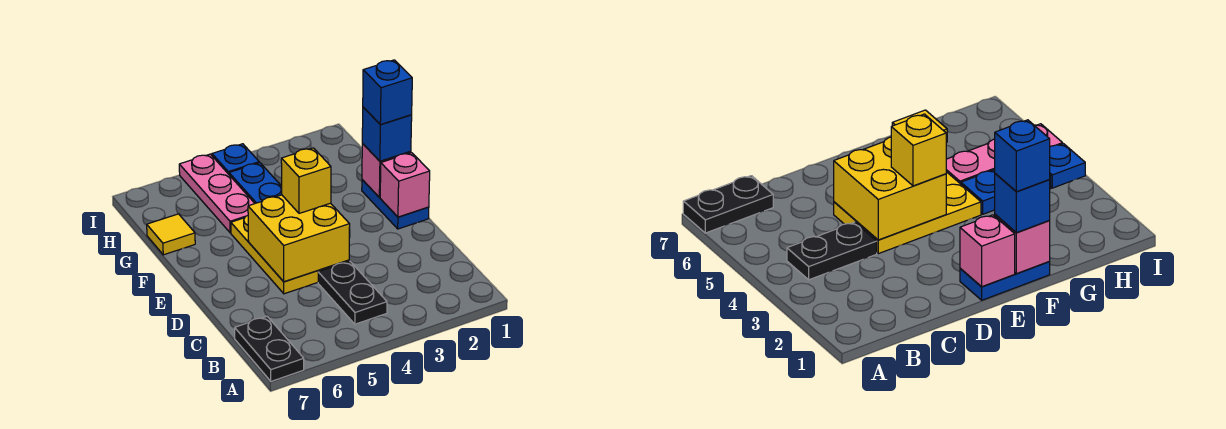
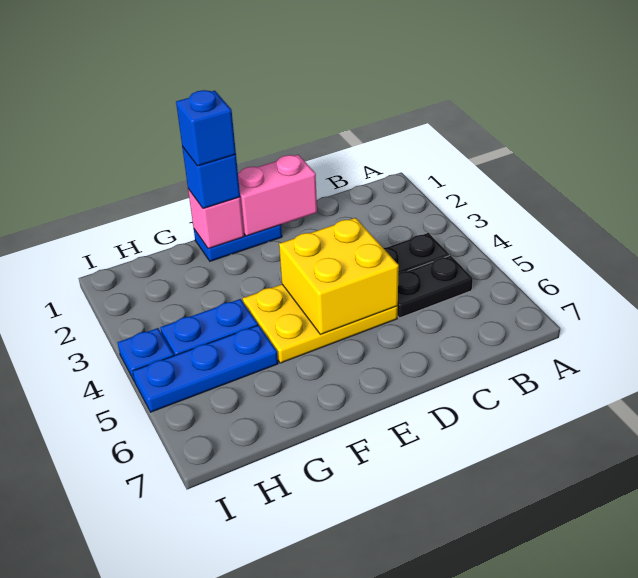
black 1x2 plate [235,316,304,381] -> black 1x2 plate moved to [398,255,473,318]
pink 1x1 brick [380,153,430,217] -> pink 1x2 brick [238,155,317,236]
yellow 1x1 brick [281,148,331,213] -> none
pink 1x3 plate [179,154,255,233] -> blue 1x3 plate [133,325,278,412]
yellow 1x1 tile [147,214,195,255] -> none

